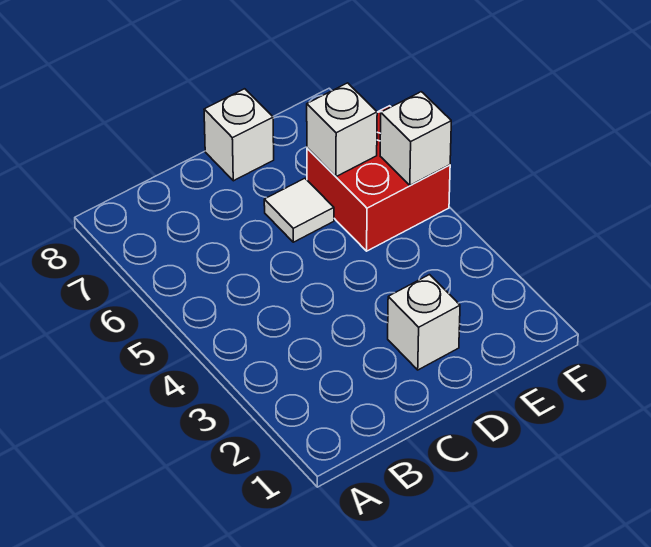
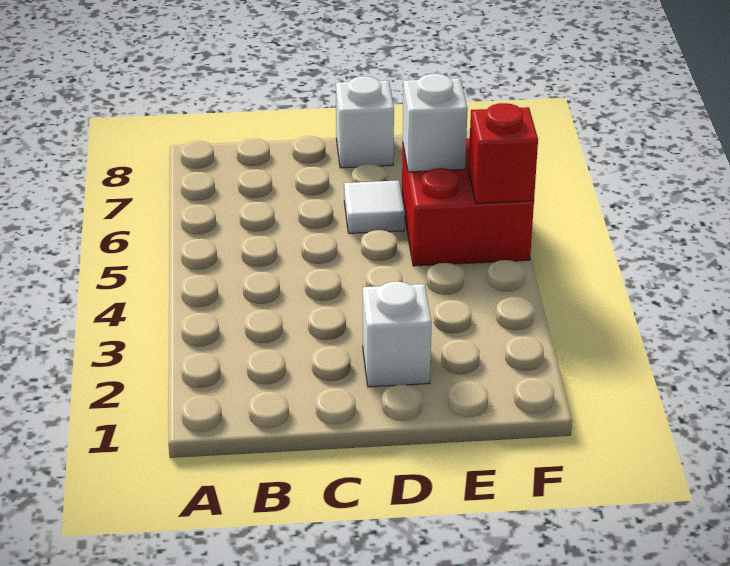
white 1x1 brick [380,92,451,185] -> red 1x1 brick [468,103,538,204]

